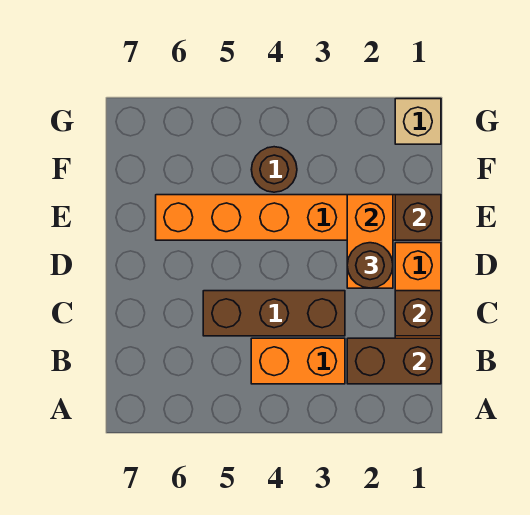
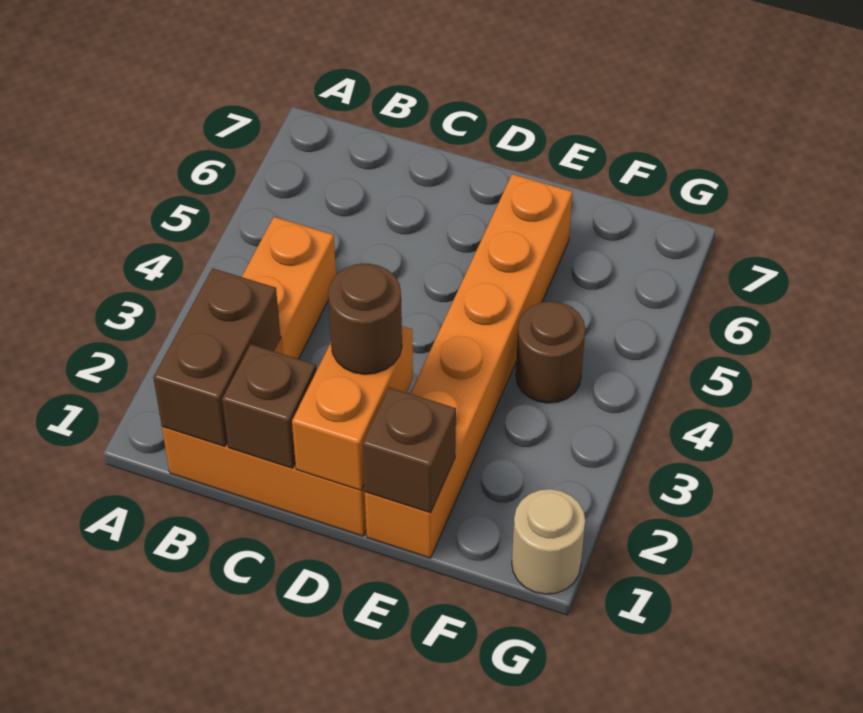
brown 1x3 brick [203,291,345,336] -> none
orange 1x2 brick [347,195,393,288] -> orange 1x2 brick turned to [292,326,413,490]
tan 1x1 brick [395,99,441,144] -> tan 1x1 round brick [512,489,585,594]

